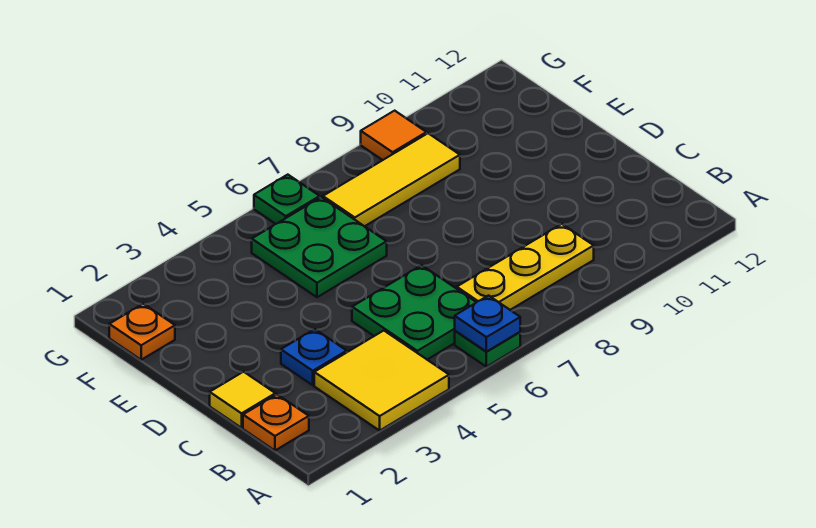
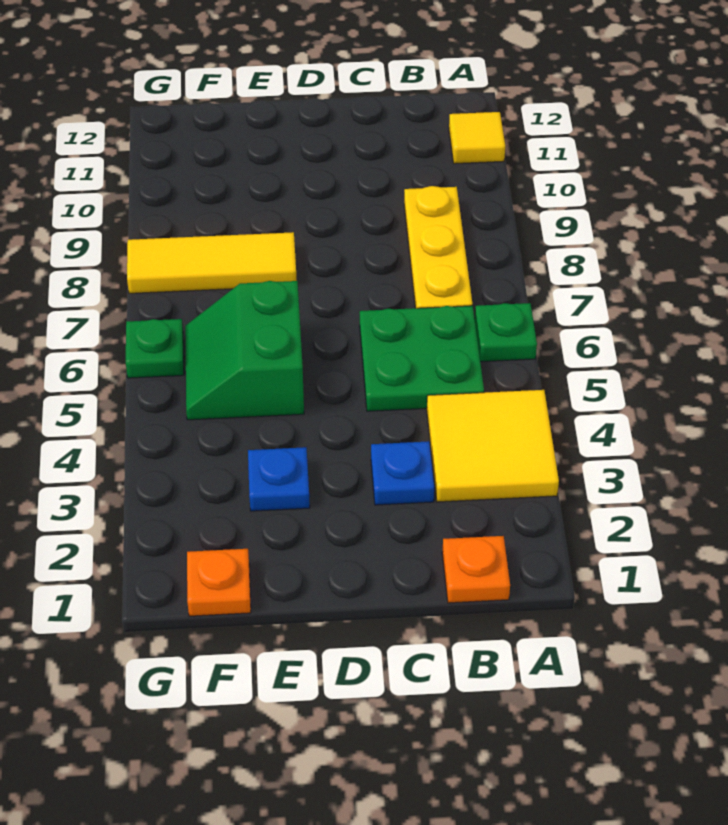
blue 1x1 plate [455,296,520,352] -> blue 1x1 plate moved to [248,447,310,511]
yellow 1x1 tile [210,372,275,428] -> yellow 1x1 tile moved to [449,112,505,164]
green 2x2 plate [252,197,387,297] -> green 2x2 slope [185,281,304,420]
yellow 1x3 tile [323,133,460,226] -> yellow 1x3 tile turned to [127,232,297,293]
orange 1x1 tile [361,111,426,160] -> none

